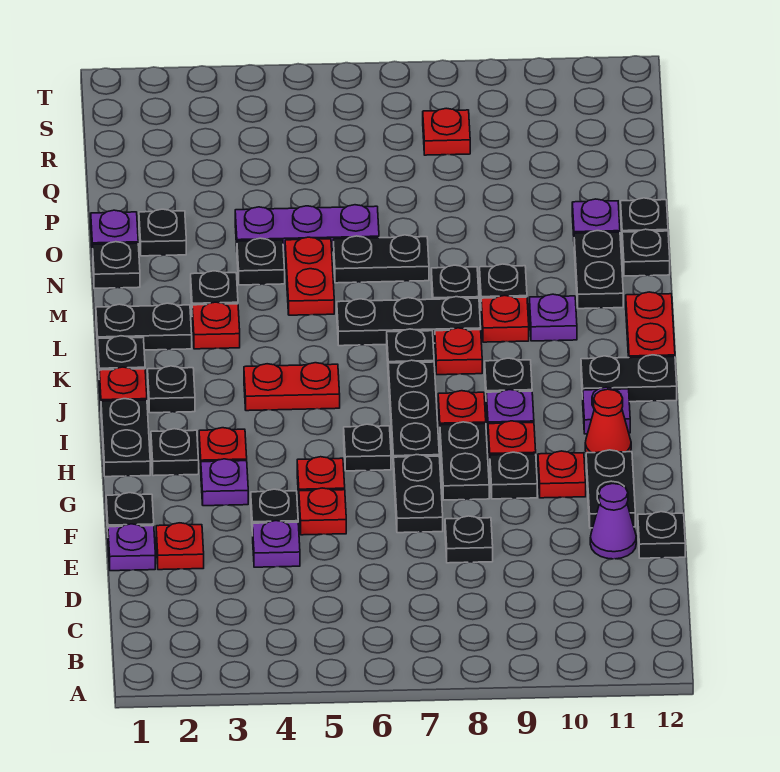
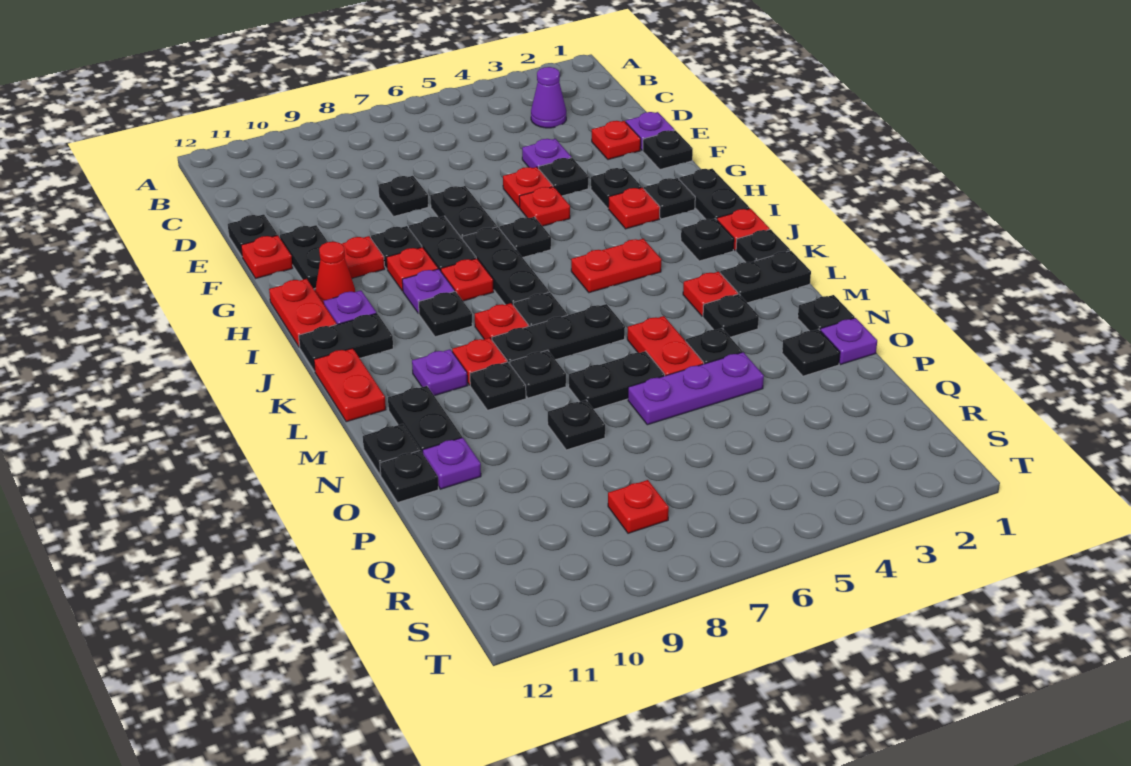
purple 1x1 cone [590,484,636,559] -> purple 1x1 cone moved to [531,67,566,128]
none -> red 1x1 plate [241,235,293,278]
purple 1x1 plate [201,459,248,506] -> black 1x1 plate [591,168,642,208]
none -> red 1x2 plate [269,279,336,347]
none -> black 1x1 plate [548,400,605,450]

